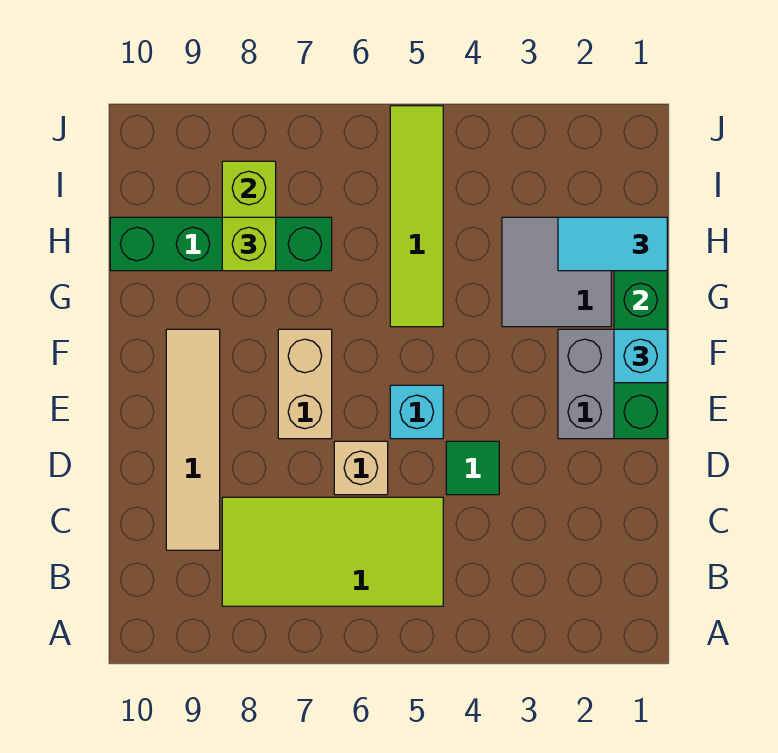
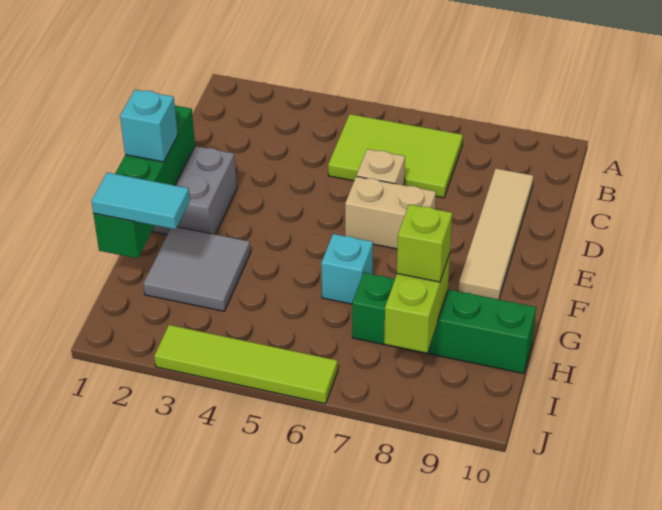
lime 2x4 tile [222,497,443,606] -> lime 2x3 tile [328,114,463,198]
green 1x1 tile [446,441,499,495] -> none
cyan 1x1 brick [390,385,443,439] -> cyan 1x1 brick moved to [321,234,373,304]
tan 1x2 brick [278,329,332,439] -> tan 1x2 brick turned to [345,176,436,249]
lime 1x4 tile [390,106,443,327] -> lime 1x4 tile turned to [154,325,338,404]

